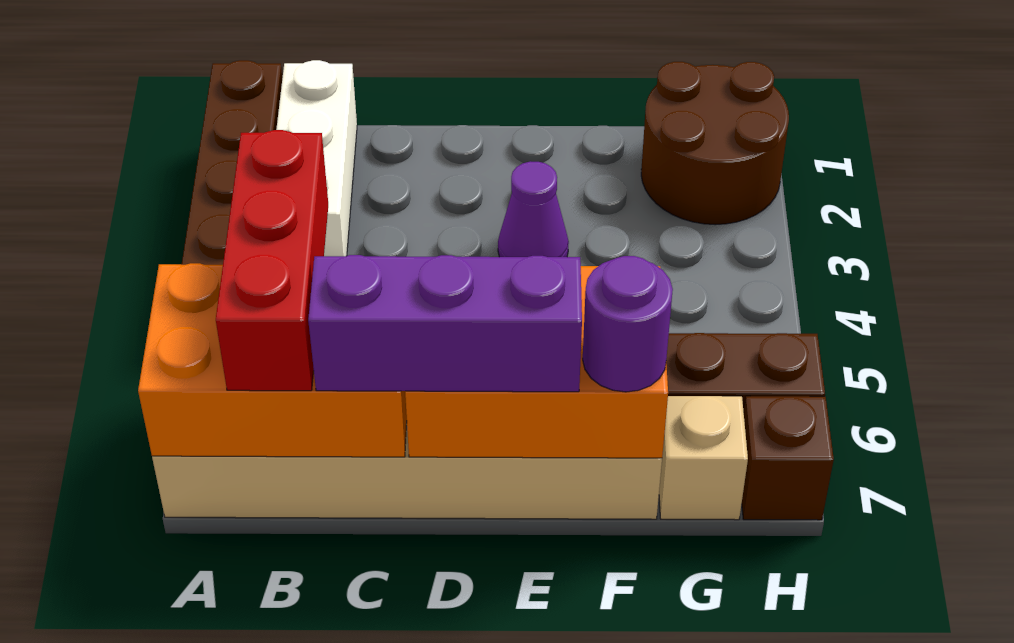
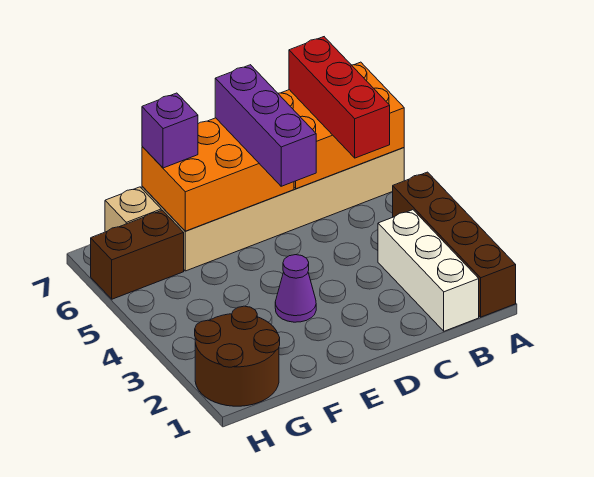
purple 1x3 brick [308,255,582,392] -> purple 1x3 brick turned to [215,65,316,186]
purple 1x1 round brick [583,256,673,392] -> purple 1x1 brick [142,93,198,168]
brown 1x1 brick [742,396,834,520] -> none

